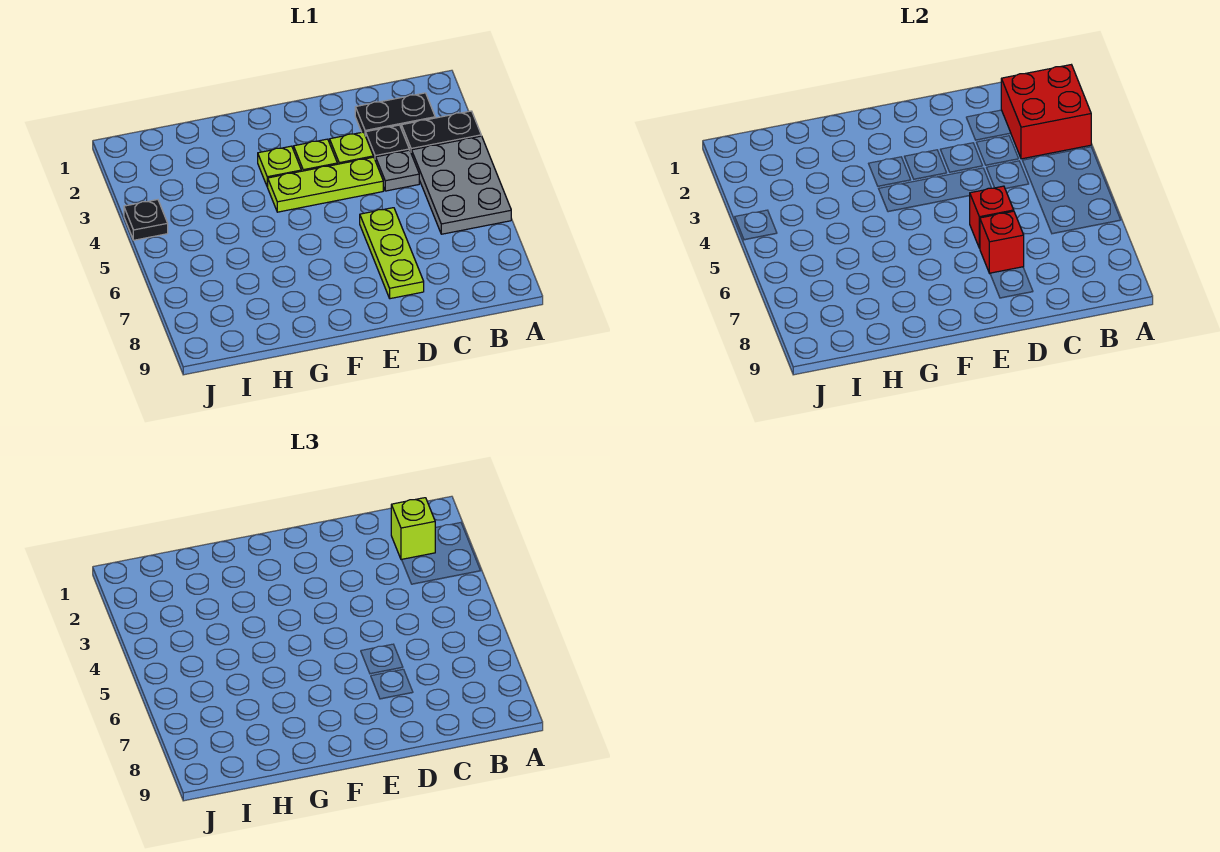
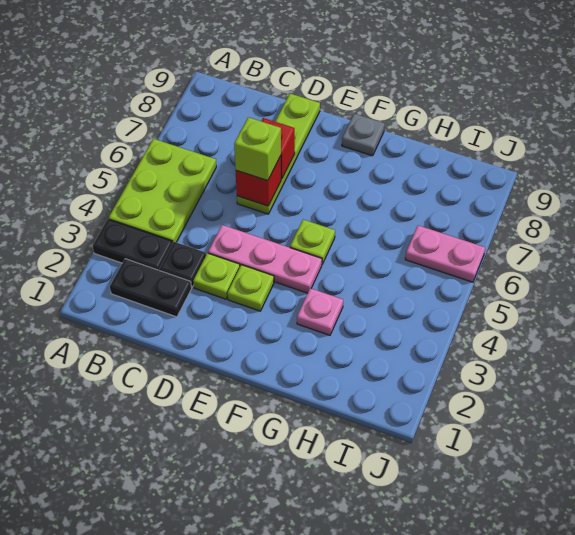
red 2x2 brick [1001,65,1091,159] -> none
grey 2x3 plate [412,136,511,234] -> lime 2x3 plate [109,139,216,244]
lime 1x1 brick [391,498,435,560] -> lime 1x1 brick moved to [234,117,281,181]
grey 1x1 plate [376,150,419,191] -> grey 1x1 plate moved to [342,114,385,156]
lime 1x3 plate [268,157,383,212] -> pink 1x3 plate [208,225,322,293]
lime 1x3 plate [360,208,424,299] -> lime 1x4 plate [237,94,320,214]
lime 1x1 plate [258,146,301,187] -> lime 1x1 plate moved to [290,220,335,264]
none -> pink 1x1 plate [297,288,343,335]
none -> pink 1x2 plate [405,225,485,282]
black 1x1 plate [124,200,168,240] -> none

